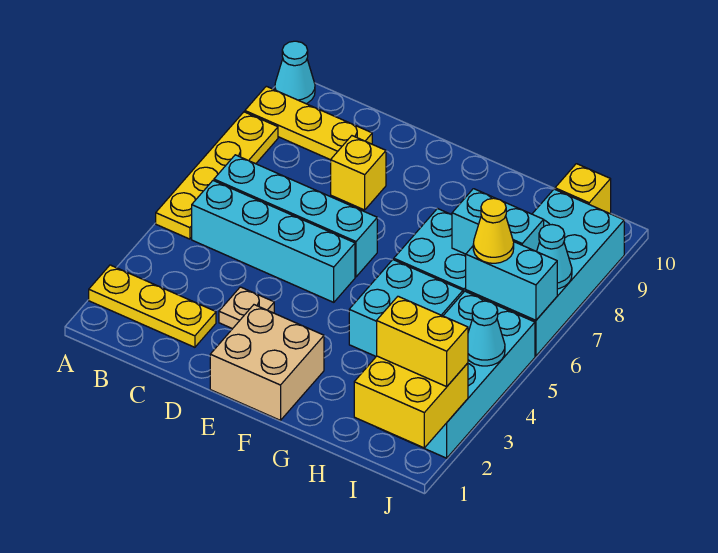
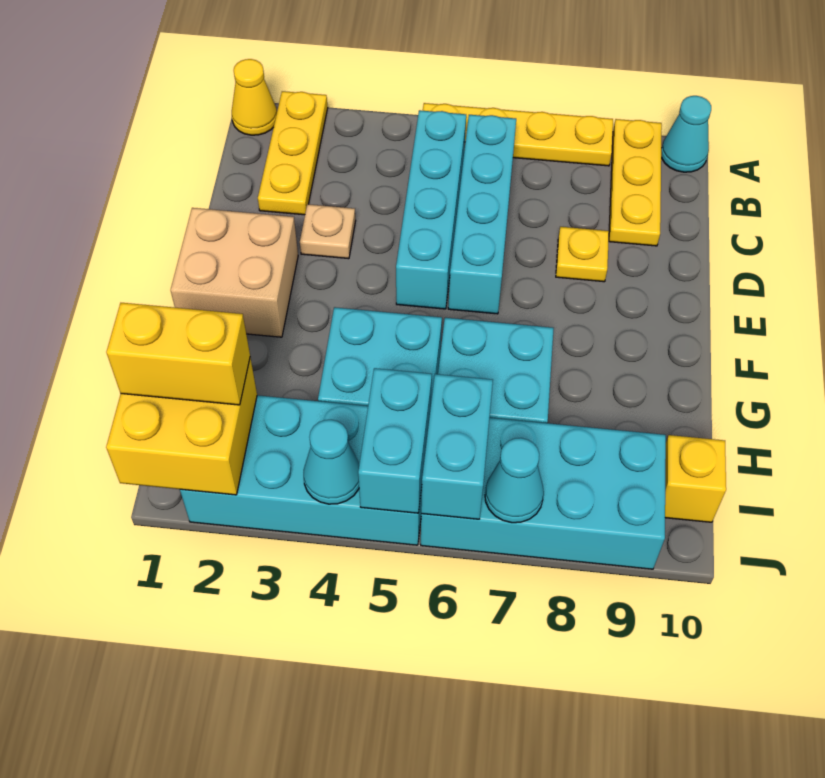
yellow 1x1 brick [331,136,386,210] -> yellow 1x1 plate [556,227,609,282]
cyan 1x2 brick [452,189,544,254] -> cyan 1x2 brick moved to [358,368,432,513]
yellow 1x2 brick [377,296,468,387] -> yellow 1x2 brick turned to [106,303,250,405]
yellow 1x1 cone [473,198,514,263] -> yellow 1x1 cone moved to [232,59,277,135]

